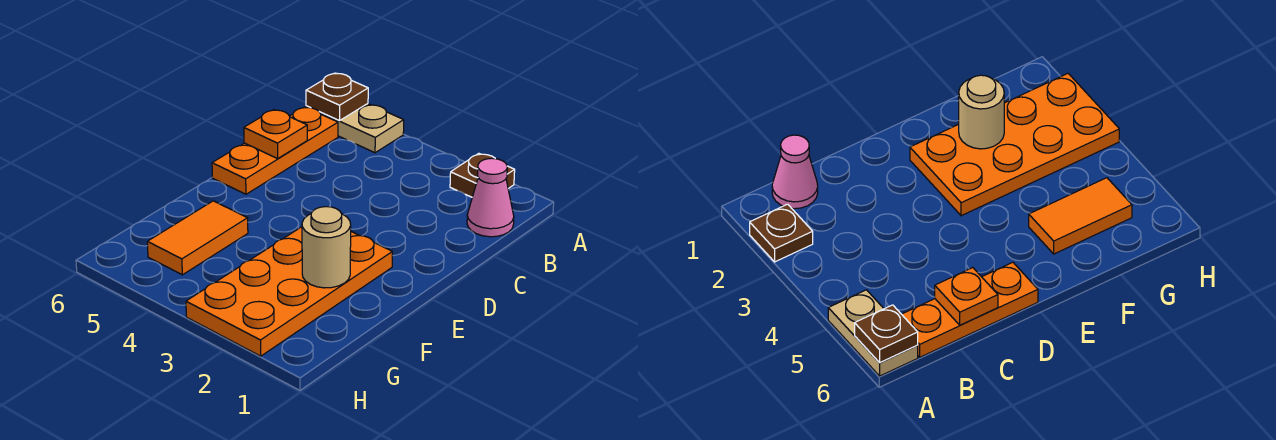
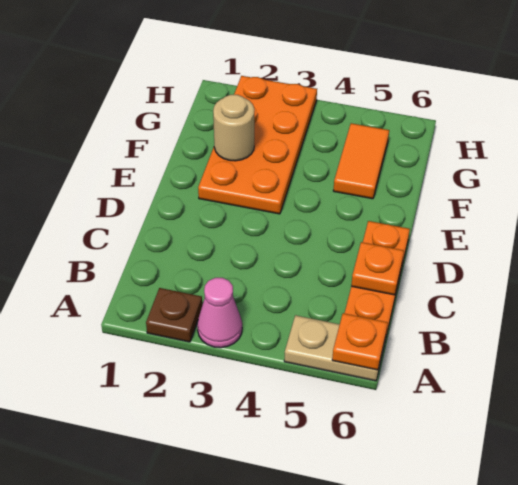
brown 1x1 plate [306,73,368,121] -> orange 1x1 plate [332,313,388,370]
pink 1x1 cone [467,158,514,237] -> pink 1x1 cone moved to [197,278,242,348]

